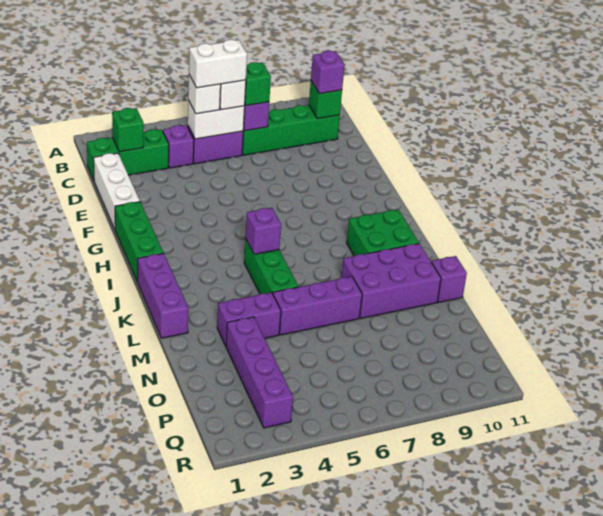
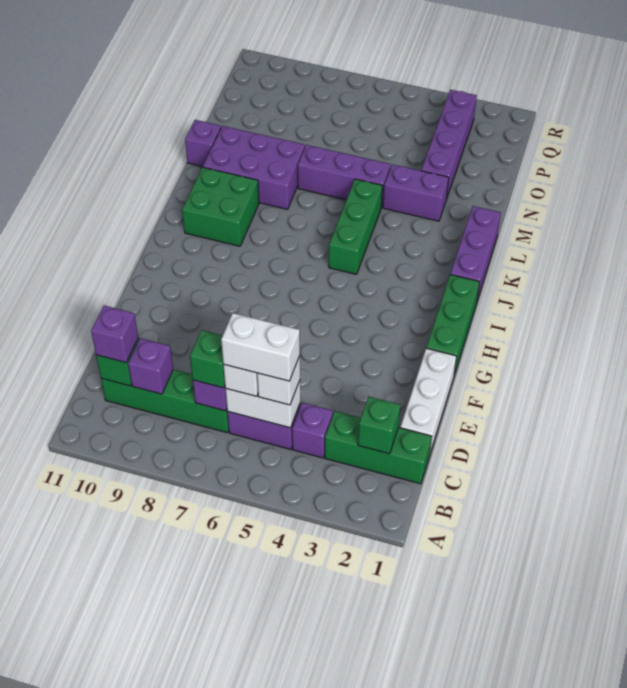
purple 1x1 brick [246,208,281,254] -> purple 1x1 brick moved to [128,338,173,394]

